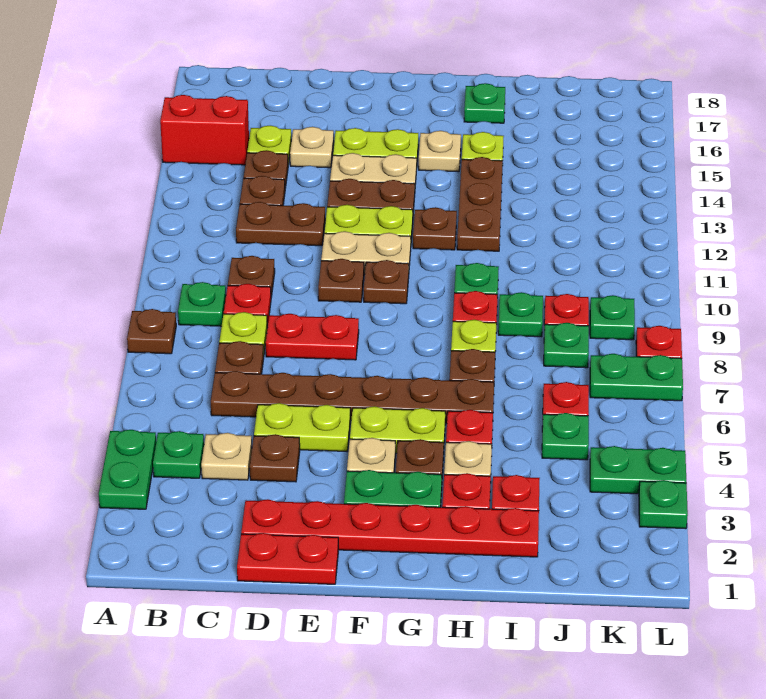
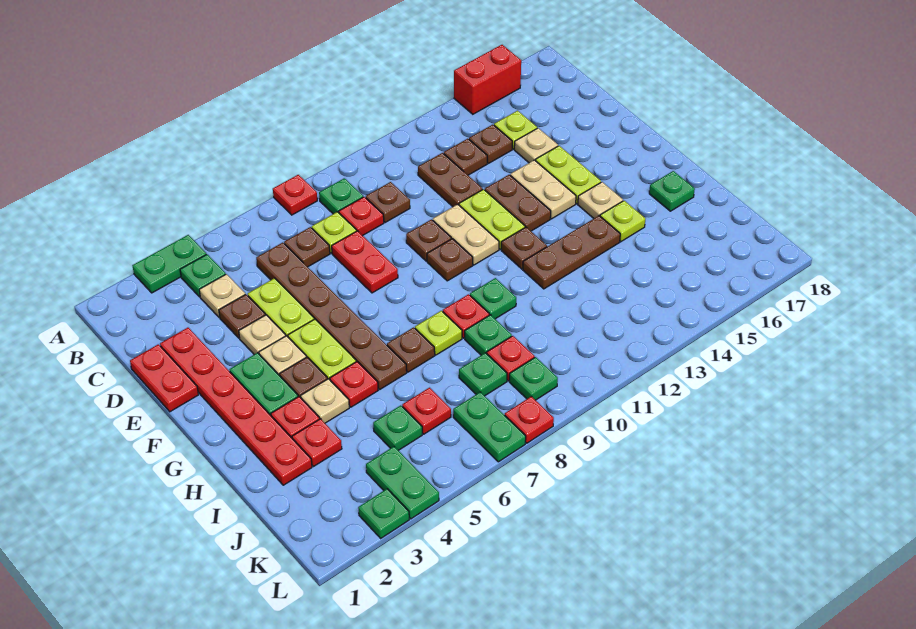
brown 1x1 plate [127,309,176,354] -> red 1x1 plate [273,175,317,215]
red 1x2 brick [160,95,249,165] -> red 1x2 brick turned to [454,45,521,114]
none -> tan 1x1 plate [239,315,286,354]

